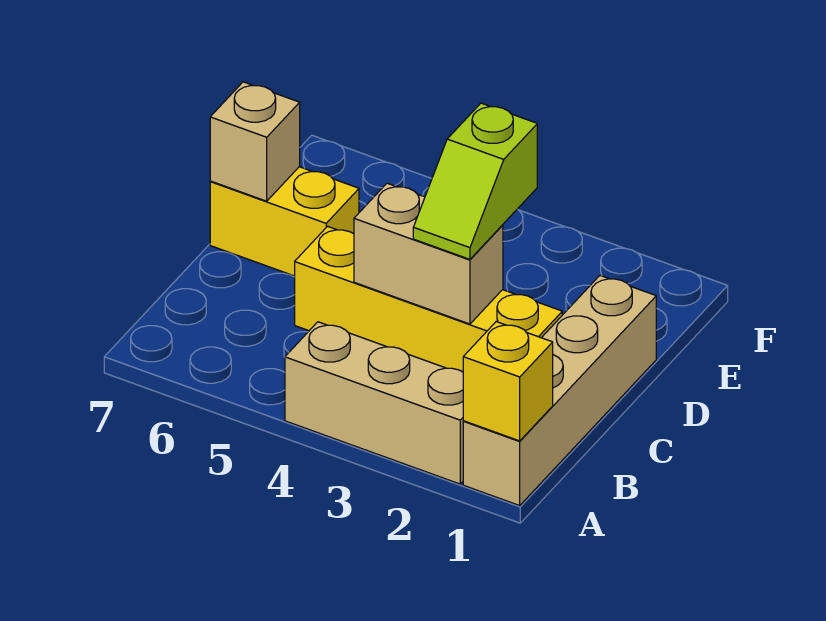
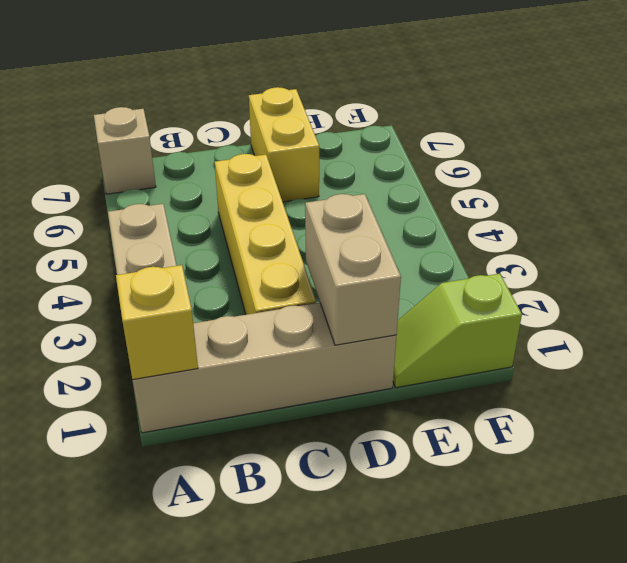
tan 1x2 brick [354,183,503,324] -> tan 1x2 brick moved to [305,194,401,345]
lime 1x2 slope [413,103,537,259] -> lime 1x2 slope moved to [393,274,522,388]
tan 1x1 brick [210,82,300,201] -> tan 1x1 brick moved to [94,107,156,194]

